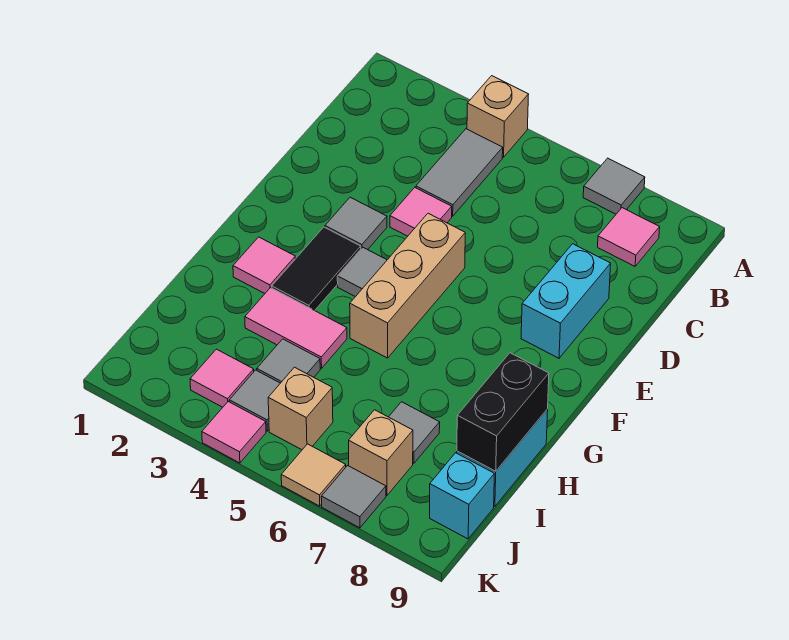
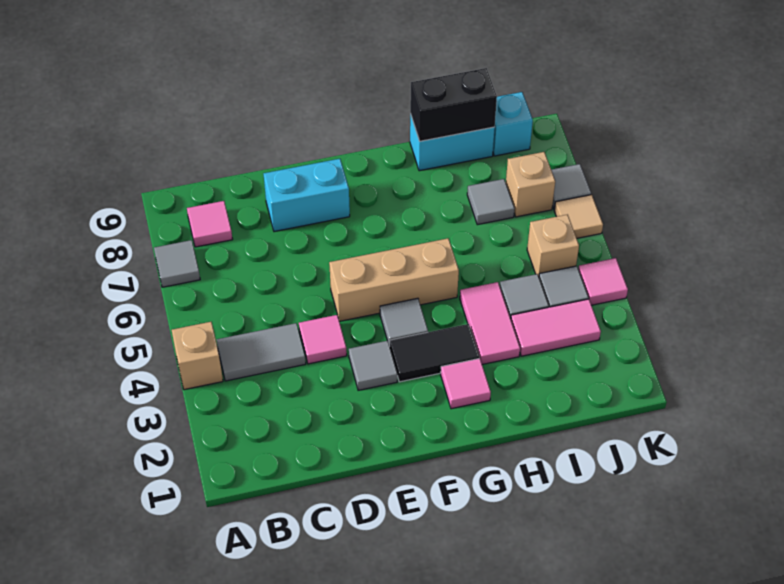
pink 1x1 tile [190,349,254,407] -> pink 1x2 tile [511,299,601,356]

